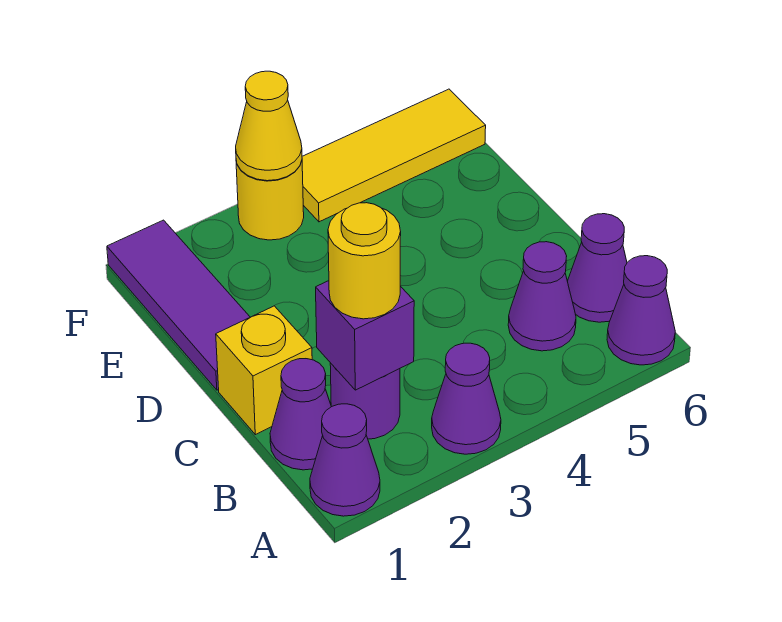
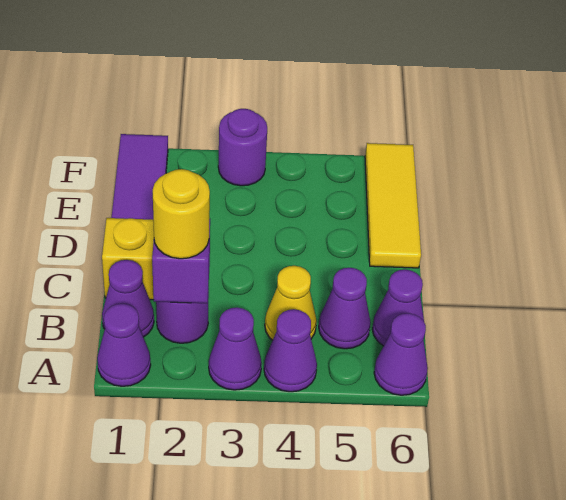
none -> purple 1x1 cone [264,309,317,392]
yellow 1x1 round brick [236,161,304,240] -> purple 1x1 round brick [218,109,267,186]
yellow 1x1 cone [236,71,302,181] -> yellow 1x1 cone moved to [265,266,317,340]
yellow 1x3 tile [302,89,486,222] -> yellow 1x3 tile turned to [365,143,421,268]

